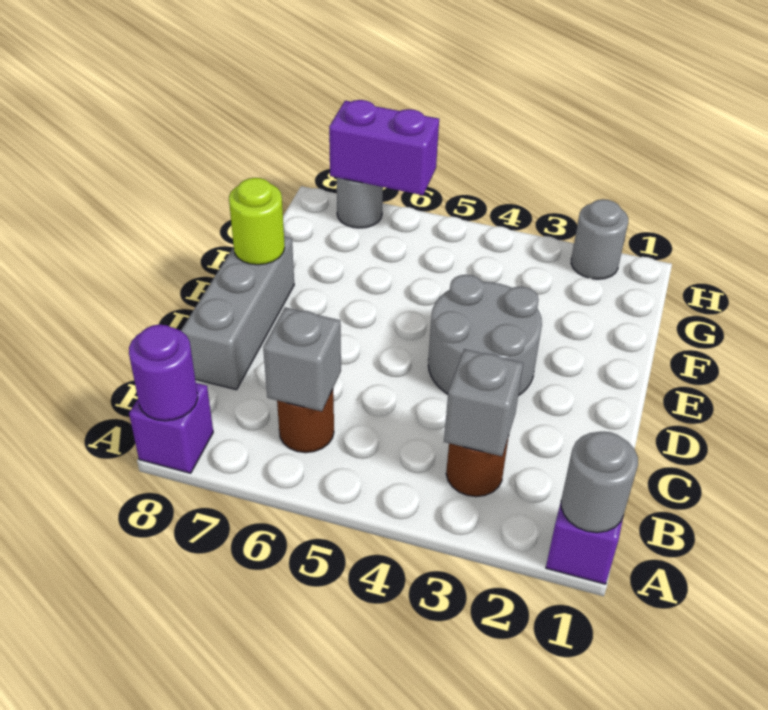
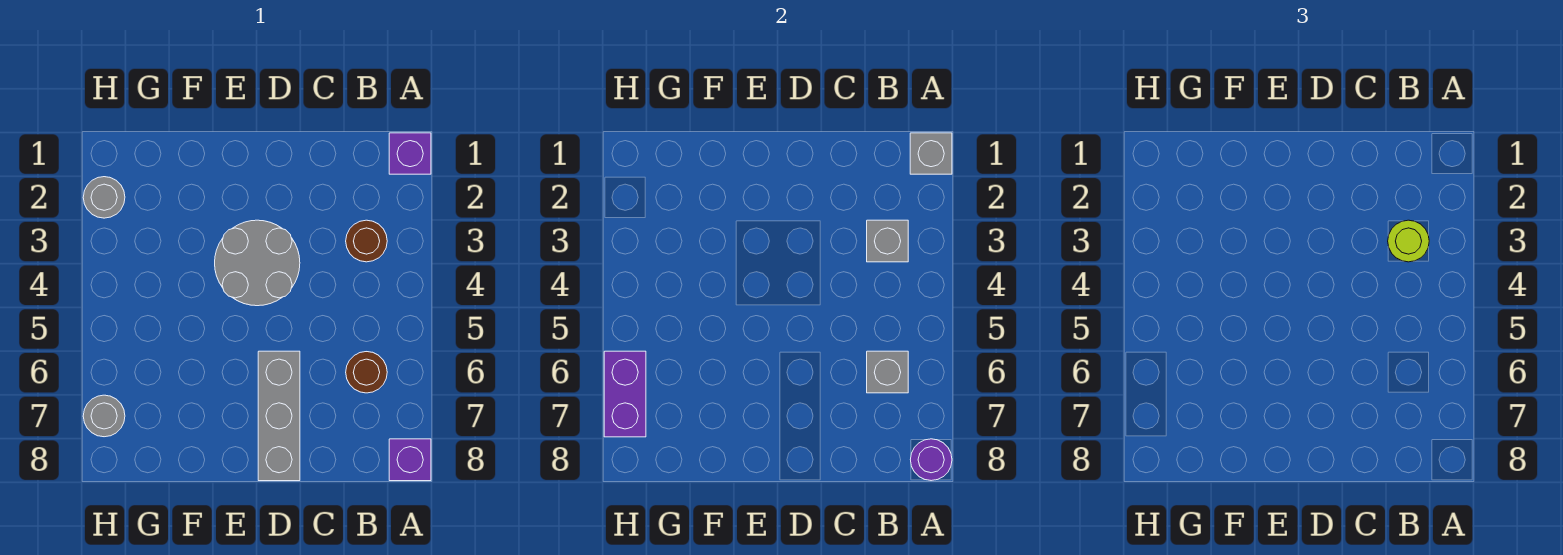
grey 1x1 round brick [561,432,638,533] -> grey 1x1 brick [910,133,952,174]
grey 1x3 brick [181,237,294,390] -> grey 1x3 brick turned to [258,351,300,481]
lime 1x1 round brick [229,178,285,265] -> lime 1x1 round brick moved to [1388,220,1429,262]

